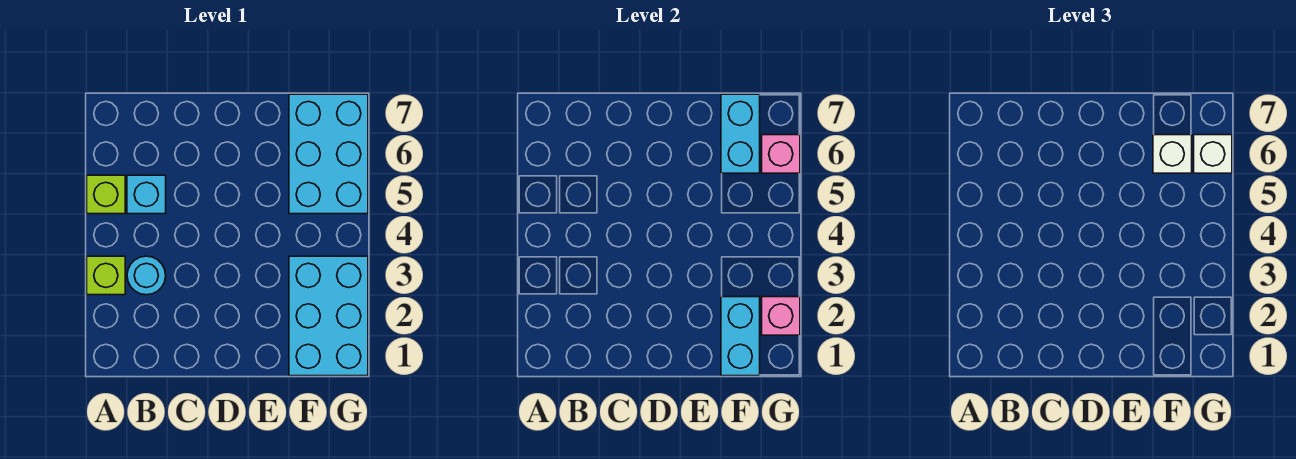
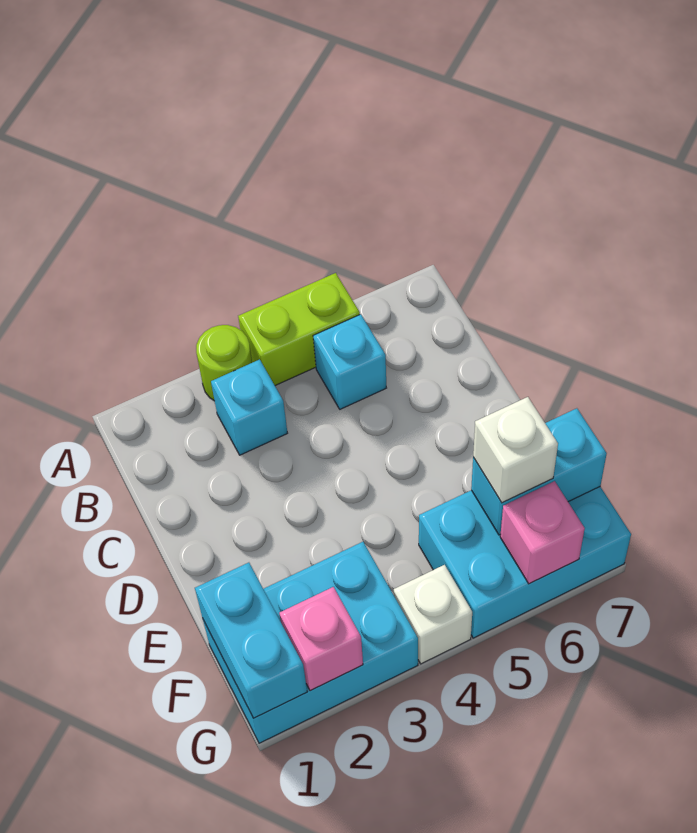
lime 1x1 brick [87,256,125,295] -> lime 1x1 round brick [196,325,252,401]
lime 1x1 brick [87,175,125,214] -> lime 1x2 brick [238,273,360,386]
cyan 1x1 round brick [127,256,166,295] -> cyan 1x1 brick [211,359,287,455]
cyan 1x2 brick [721,297,760,376] -> cyan 1x2 brick turned to [195,563,307,718]
white 1x1 brick [1194,135,1232,173] -> white 1x1 brick moved to [394,565,472,664]

